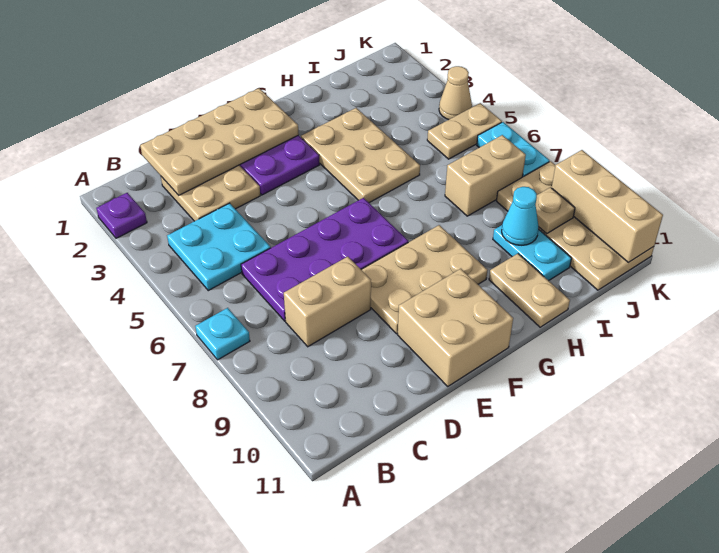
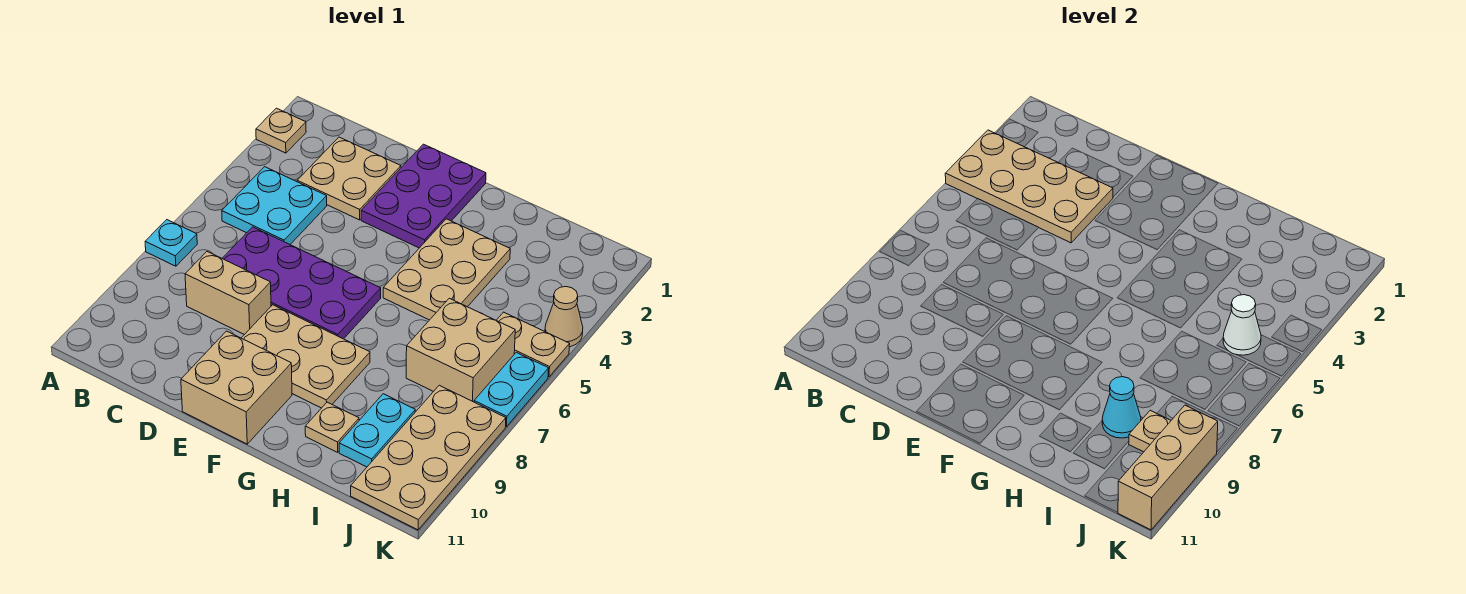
purple 1x1 plate [96,193,147,238] -> tan 1x1 plate [256,108,306,153]
tan 2x4 plate [140,88,299,195] -> tan 2x4 plate moved to [945,130,1113,243]
tan 1x2 plate [489,254,570,327] -> tan 1x1 plate [305,402,359,452]
tan 1x2 brick [445,135,526,216] -> tan 2x2 brick [406,298,515,402]
none -> white 1x1 cone [1223,295,1261,355]

